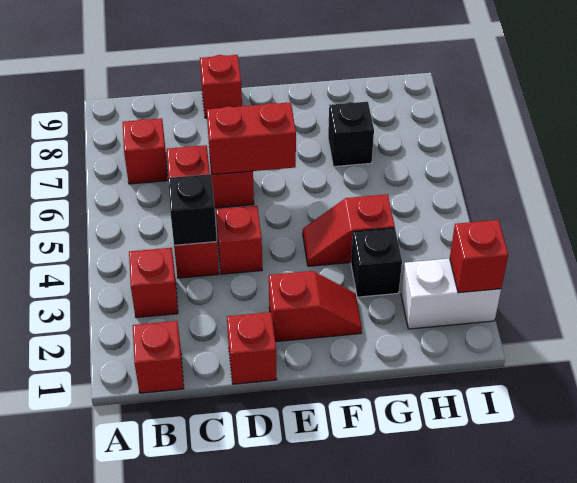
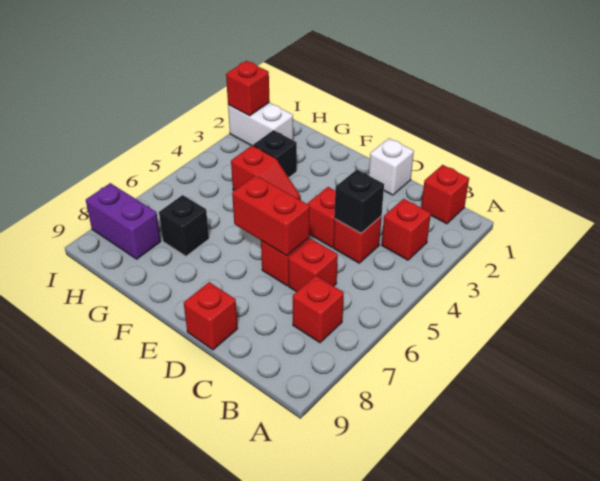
red 1x1 brick [227,312,277,384] -> white 1x1 brick [369,138,414,195]
red 1x2 slope [269,271,362,342] -> none
none -> purple 1x2 brick [86,183,161,259]

